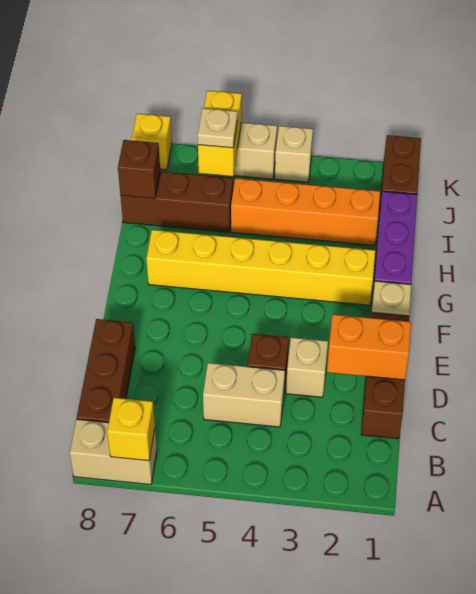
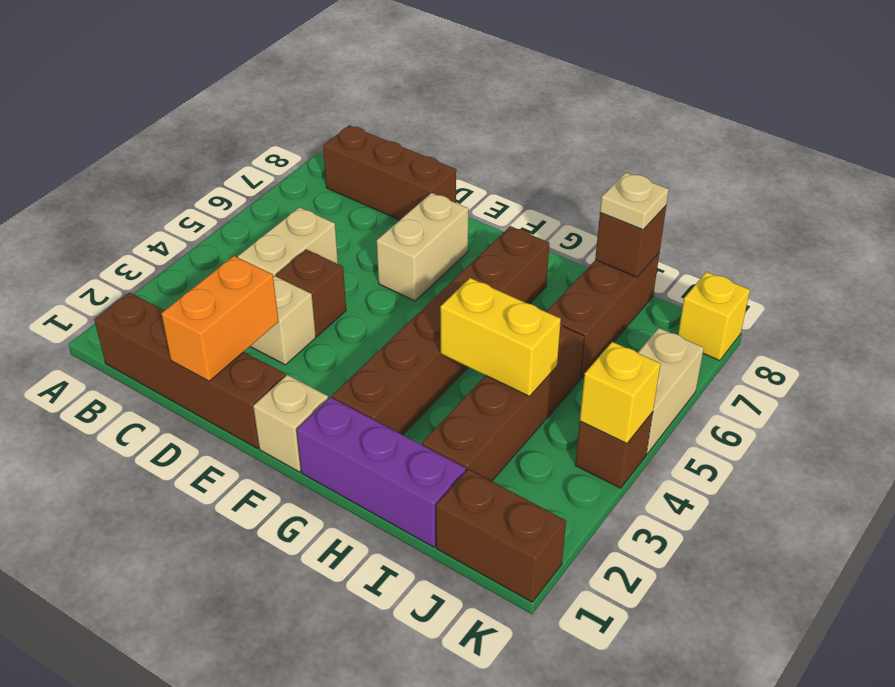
tan 1x2 brick [70,419,157,484] -> tan 1x2 brick moved to [377,193,468,301]
yellow 1x1 brick [107,398,155,461] -> yellow 1x1 brick moved to [580,342,660,443]
brown 1x3 brick [361,313,409,439] -> brown 1x4 brick [95,293,286,449]
yellow 1x6 brick [146,230,375,305] -> brown 1x6 brick [332,226,549,435]
orange 1x4 brick [231,178,380,245] -> brown 1x4 brick [422,324,584,481]
yellow 1x2 brick [198,91,242,176] -> yellow 1x2 brick moved to [440,278,561,396]
tan 1x1 plate [198,108,237,148] -> tan 1x1 plate moved to [600,173,669,230]
tan 1x1 brick [275,126,313,182] -> brown 1x1 brick [575,412,653,488]

